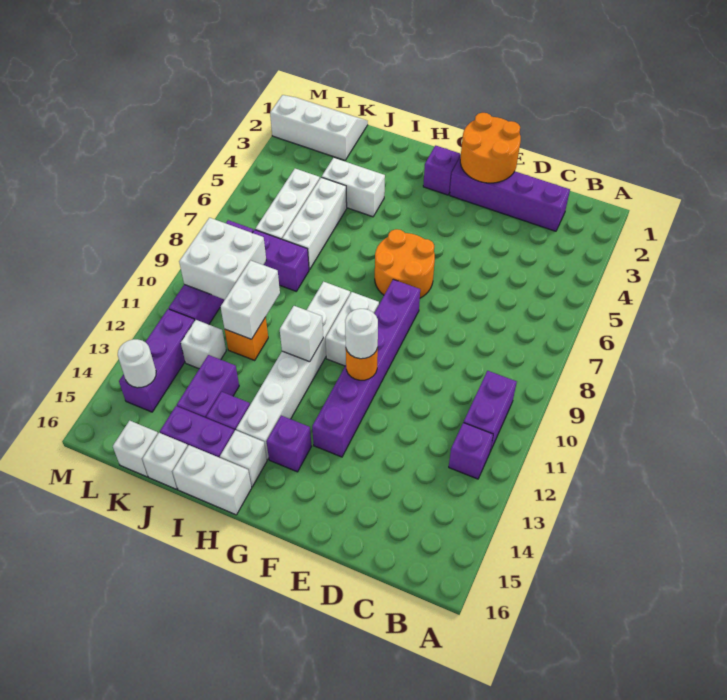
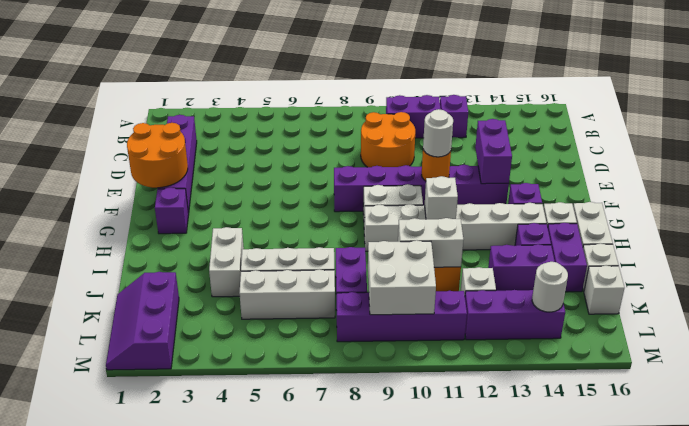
none -> purple 1x2 brick [475,119,512,184]
orange 2x2 round brick [375,229,435,298] -> orange 2x2 round brick moved to [361,112,415,167]
white 2x3 slope [270,95,368,160] -> purple 2x3 slope [106,272,179,370]

